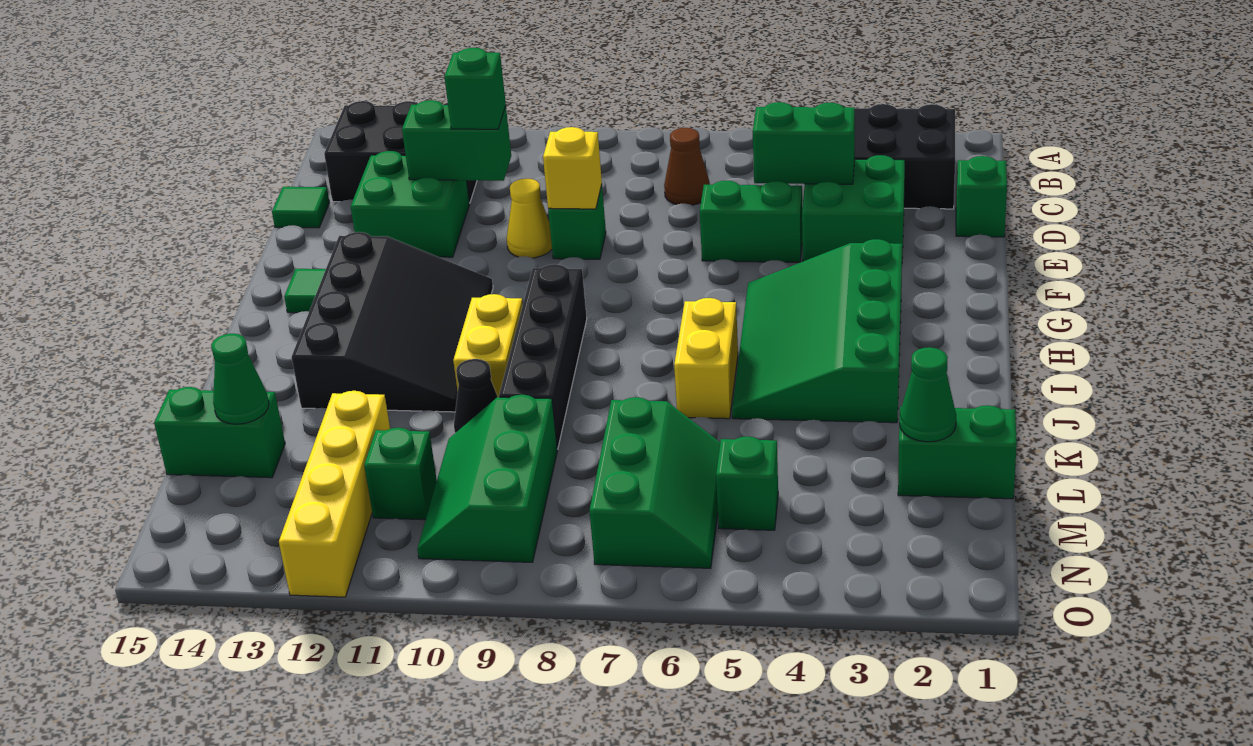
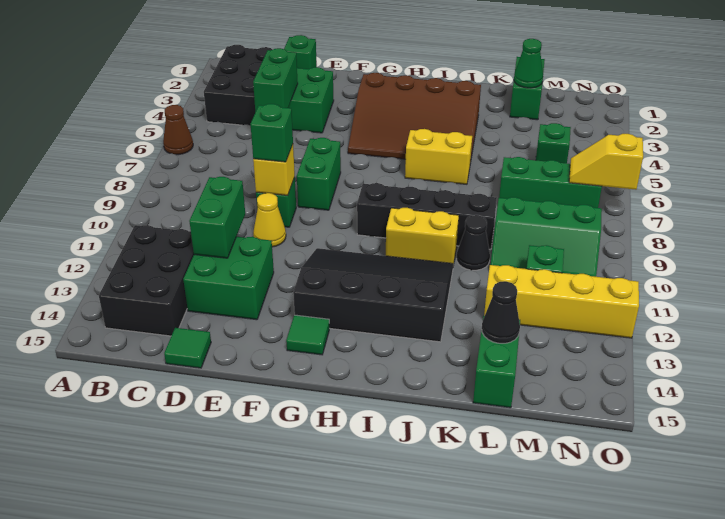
brown 1x1 cone [664,128,710,205] -> brown 1x1 cone moved to [163,105,193,155]
green 1x1 brick [445,48,506,129] -> green 1x1 brick moved to [251,104,293,162]
green 1x2 brick [700,181,802,262] -> green 1x2 brick moved to [297,138,341,210]
green 3x4 slope [732,239,902,423] -> brown 3x4 slope [348,73,481,163]
green 1x1 cone [211,334,269,424] -> black 1x1 cone [482,281,520,343]
none -> yellow 1x2 slope [569,134,643,190]

